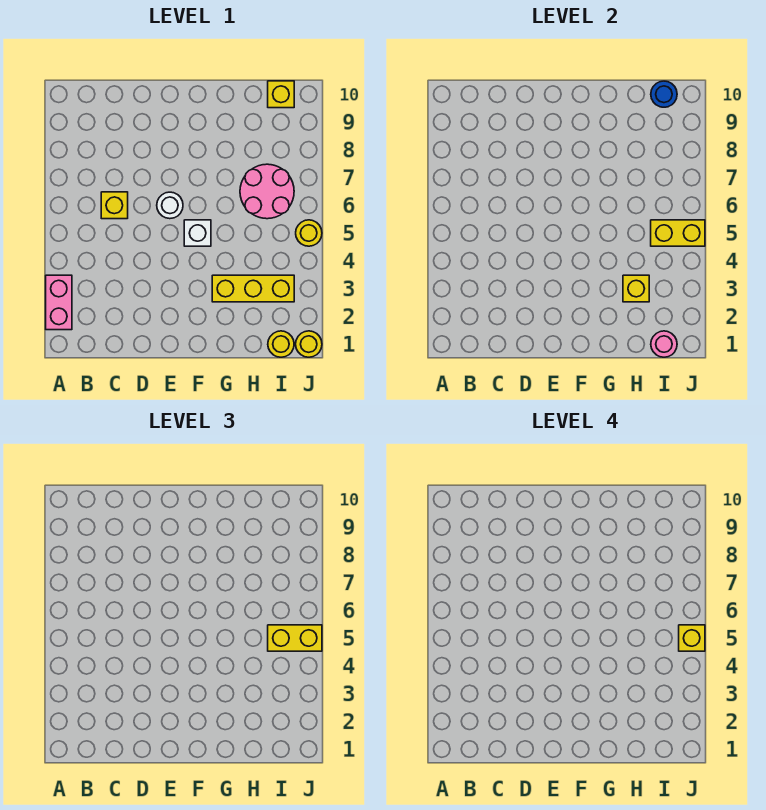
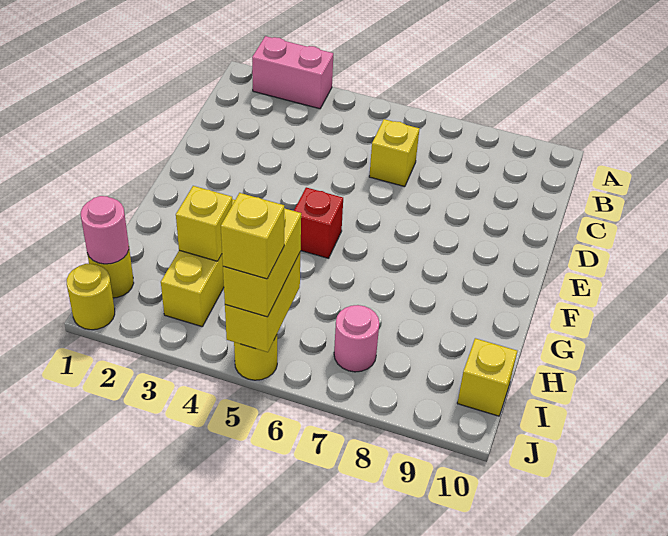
white 1x1 round brick [157,192,183,219] -> none
white 1x1 brick [184,220,211,246] -> red 1x1 brick [294,187,343,258]
pink 2x2 round brick [240,164,294,219] -> pink 1x1 round brick [334,305,379,372]
blue 1x1 round brick [651,81,677,107] -> none

